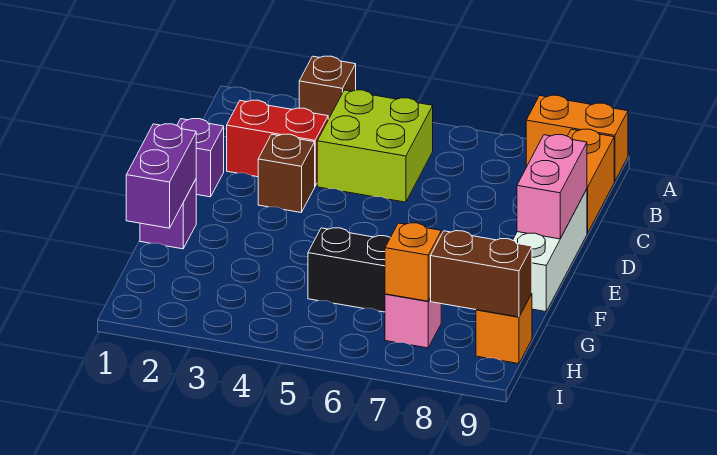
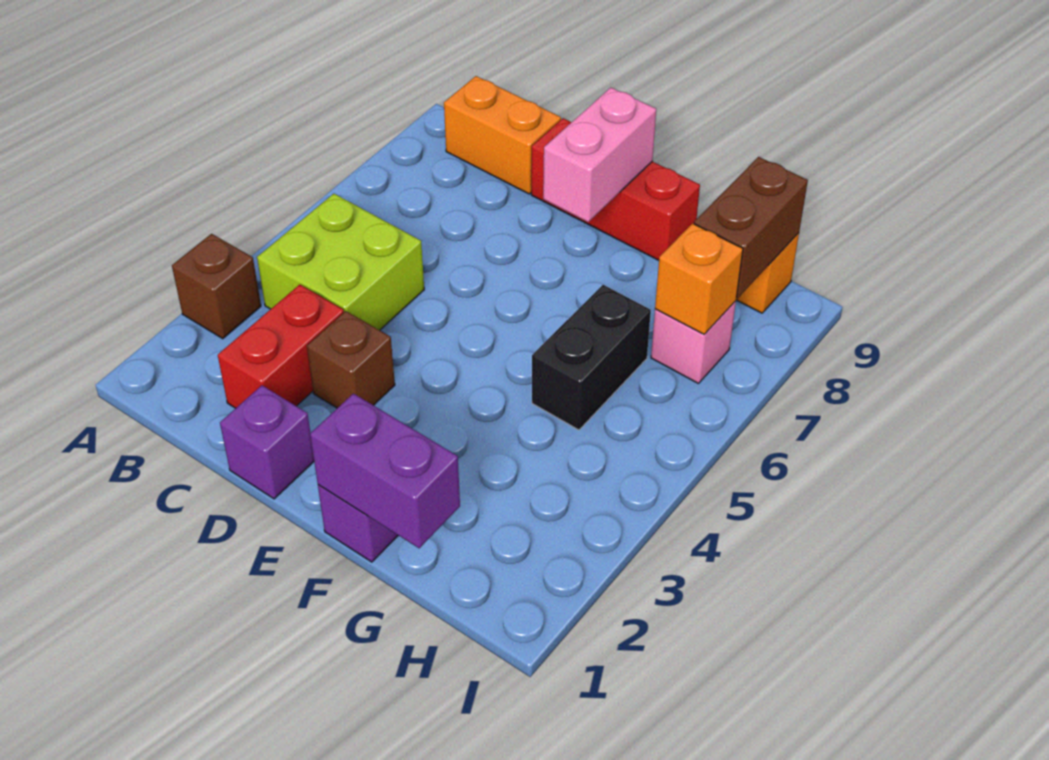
orange 1x2 brick [526,95,628,182] -> none
white 1x3 brick [513,189,587,312] -> red 1x3 brick [531,118,700,260]
pink 1x2 brick [517,135,587,239] -> pink 1x2 brick turned to [543,88,656,222]

